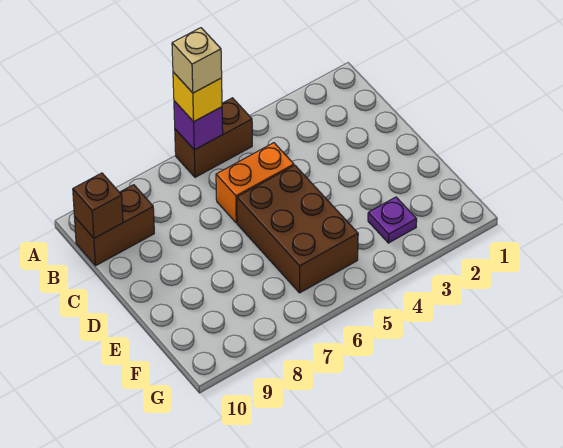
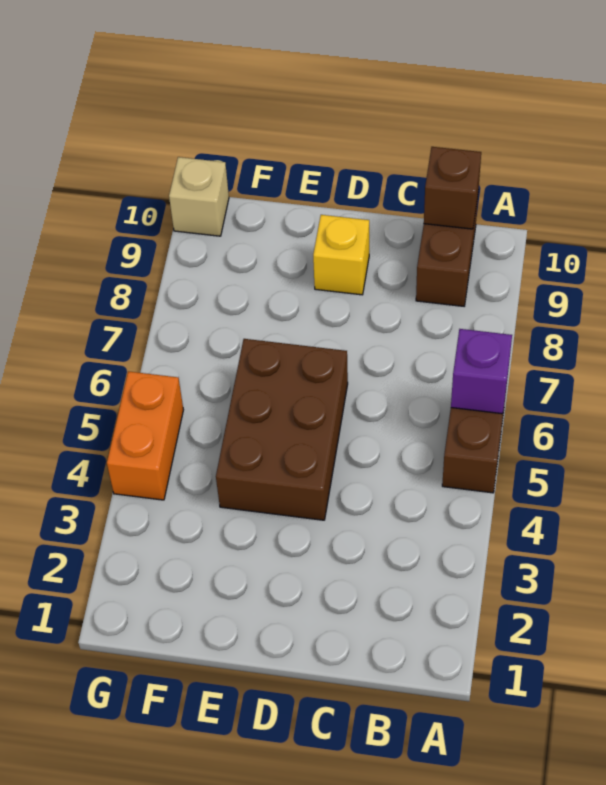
yellow 1x1 brick [173,72,222,122] -> yellow 1x1 brick moved to [313,215,369,295]
tan 1x1 brick [172,28,222,93] -> tan 1x1 brick moved to [169,157,229,236]
orange 1x2 brick [216,143,294,223] -> orange 1x2 brick moved to [107,371,183,500]
brown 2x3 brick [237,165,358,293] -> brown 2x3 brick turned to [216,339,348,520]
purple 1x1 plate [368,197,417,243] -> none

